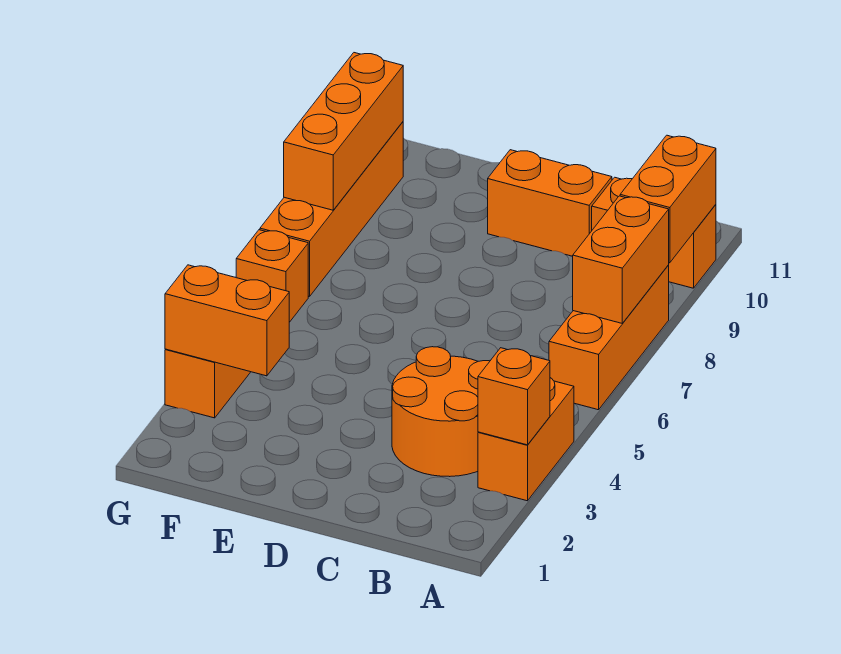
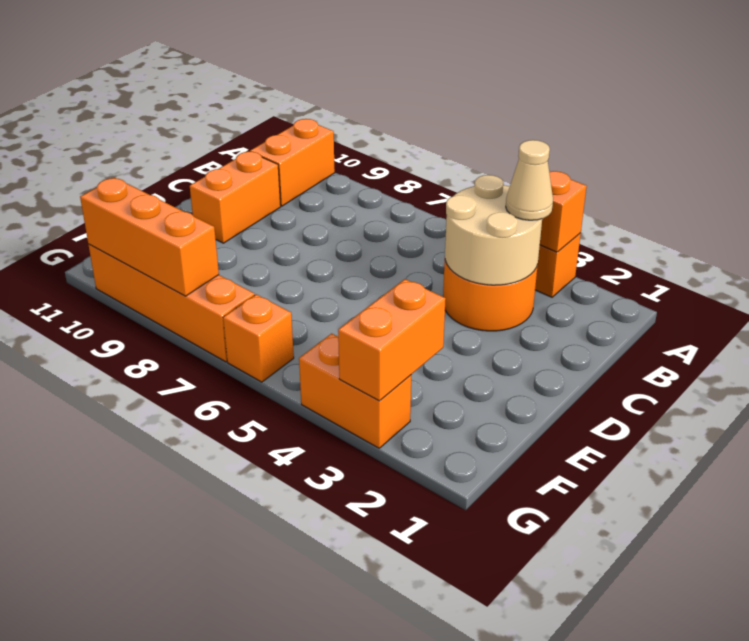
orange 1x3 brick [549,265,669,410] -> none
orange 1x2 brick [573,196,669,323] -> none
orange 1x2 brick [620,135,716,263] -> none
none -> tan 2x2 round brick [445,175,542,285]
none -> tan 1x1 cone [506,140,553,220]

